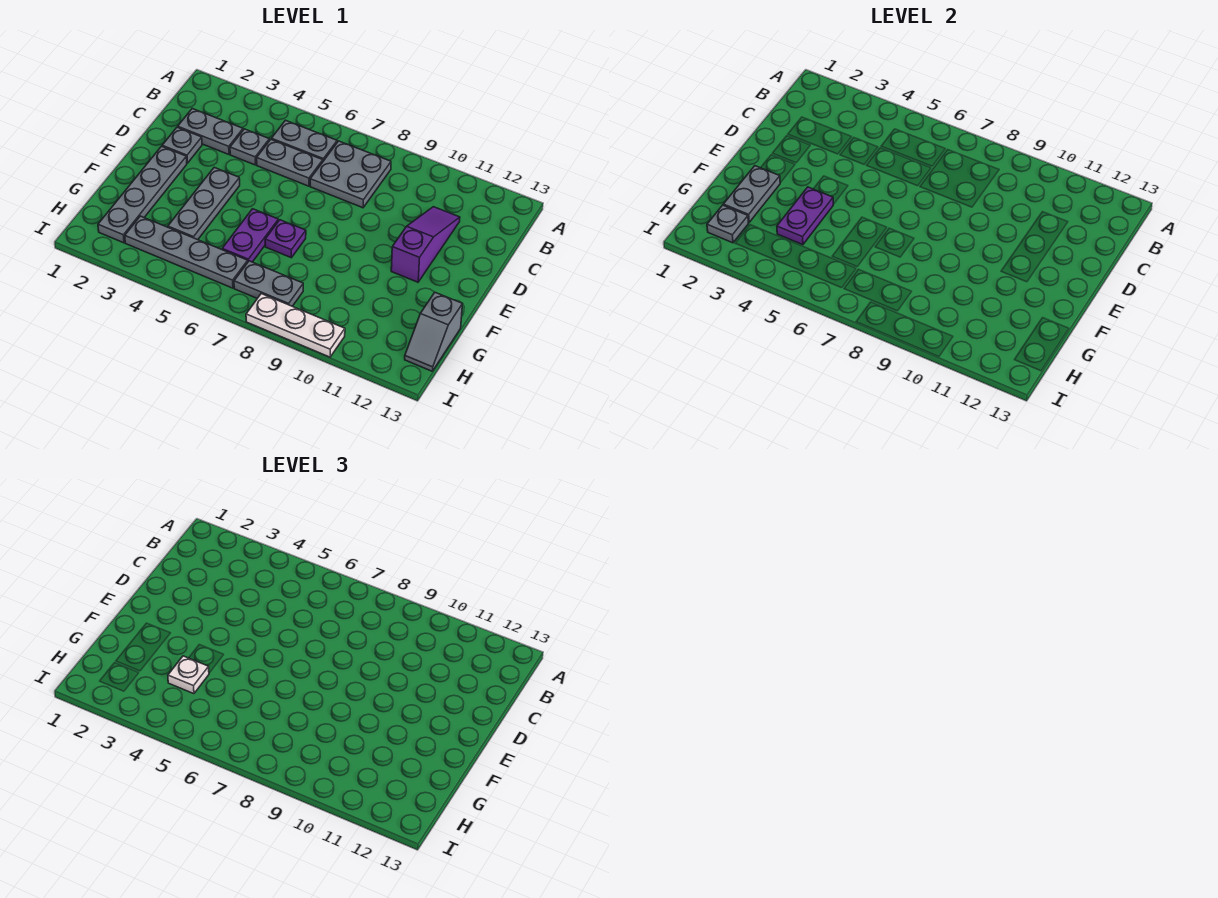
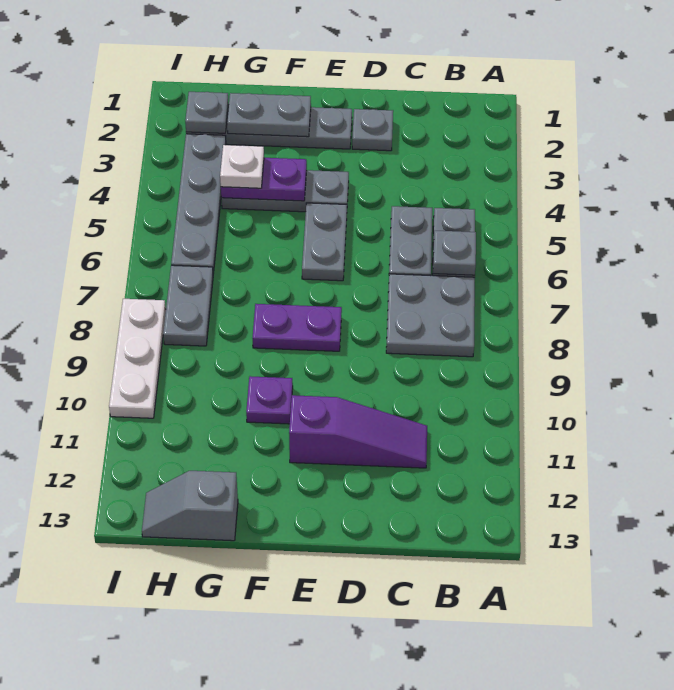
grey 1x2 plate [178,109,243,154] -> grey 1x2 plate moved to [302,203,347,281]
grey 1x1 plate [230,129,269,165] -> grey 1x1 plate moved to [433,231,476,275]
purple 1x2 plate [222,209,278,262] -> purple 1x2 plate moved to [253,304,342,351]
purple 1x1 plate [265,220,306,258] -> purple 1x1 plate moved to [246,376,293,424]

